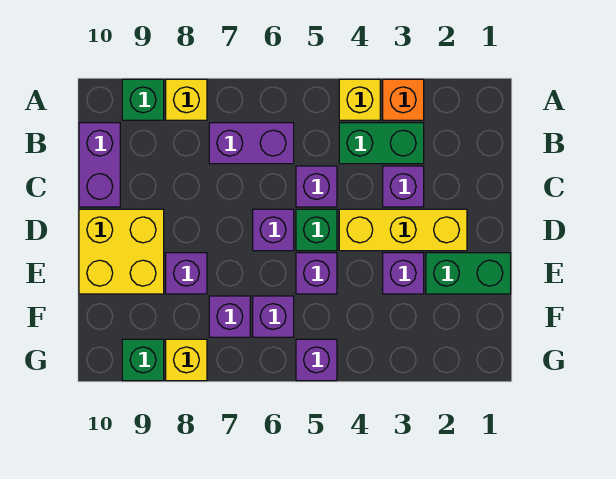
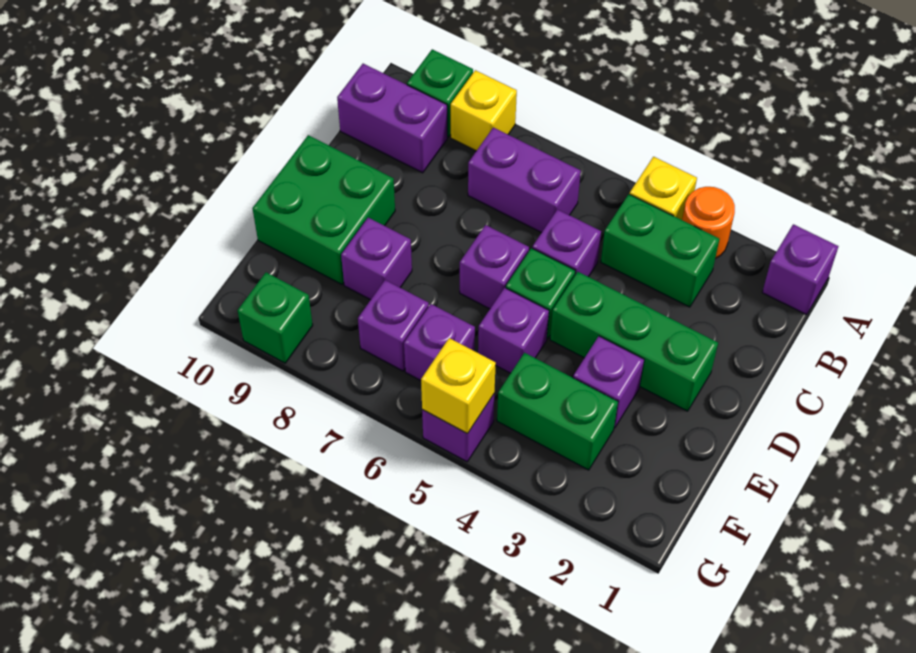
orange 1x1 brick [383,79,424,120] -> orange 1x1 round brick [682,187,735,259]
purple 1x2 brick [79,123,120,207] -> purple 1x2 brick turned to [337,64,447,173]
purple 1x1 brick [383,166,424,207] -> purple 1x1 brick moved to [762,224,839,315]
yellow 1x3 brick [339,209,467,251] -> green 1x3 brick [550,272,718,411]
yellow 2x2 brick [79,209,164,294] -> green 2x2 brick [252,135,395,284]
green 1x2 brick [426,253,511,294] -> green 1x2 brick moved to [497,353,618,470]
yellow 1x1 brick [166,339,207,381] -> yellow 1x1 brick moved to [421,338,496,434]

